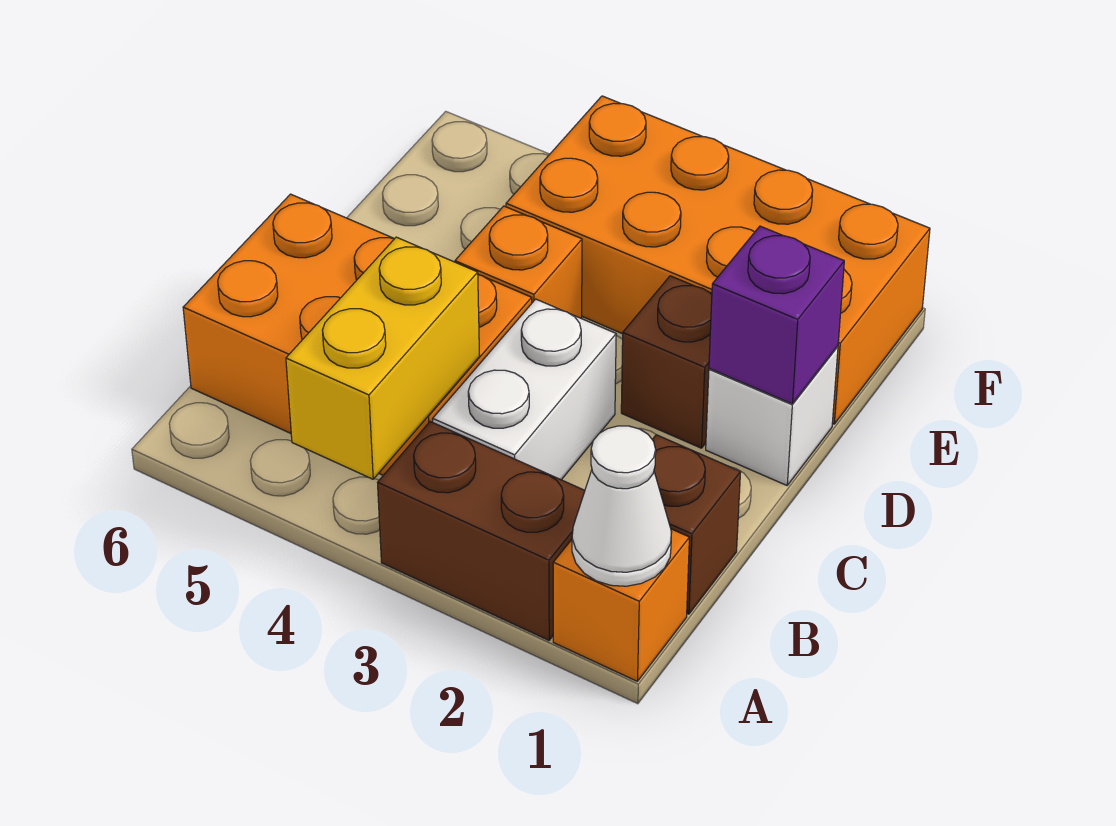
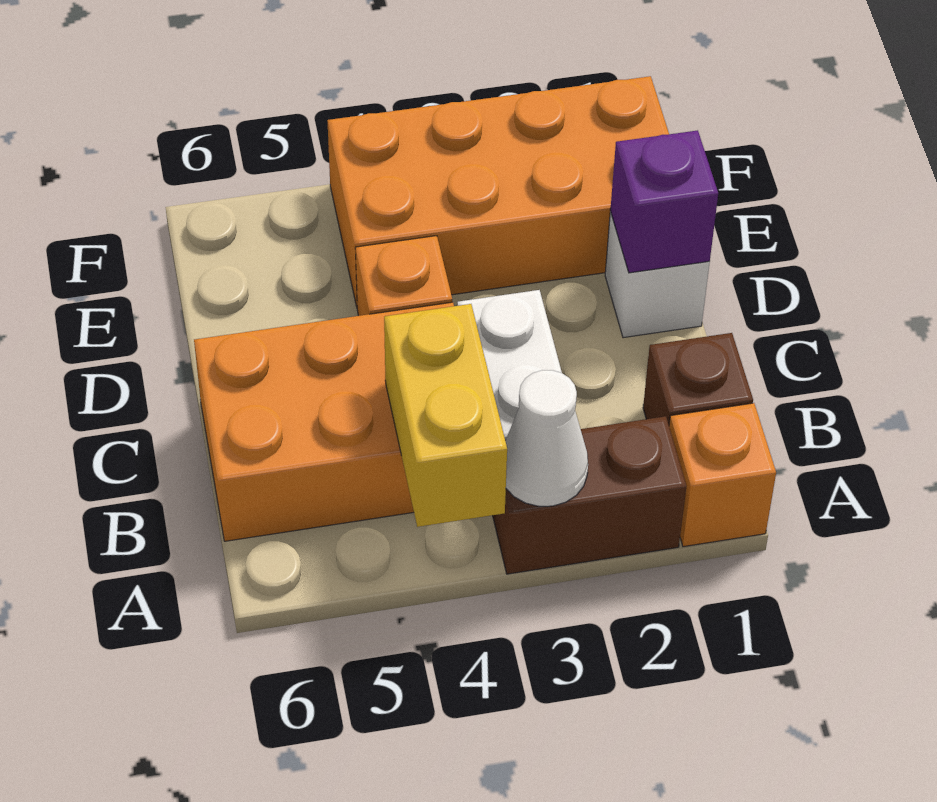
white 1x1 cone [572,426,672,586] -> white 1x1 cone moved to [505,370,588,506]
brown 1x1 brick [621,276,712,448] -> none

